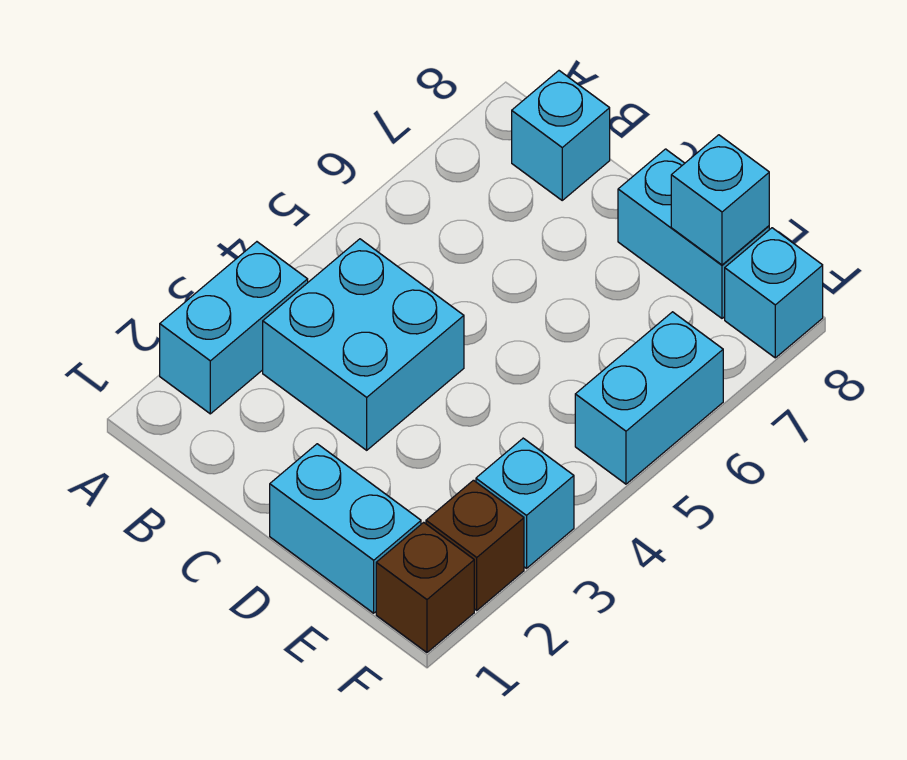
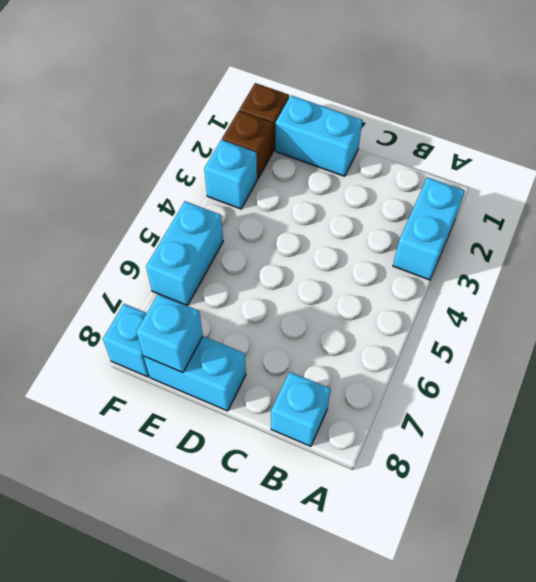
cyan 2x2 brick [263,239,464,450] -> none

